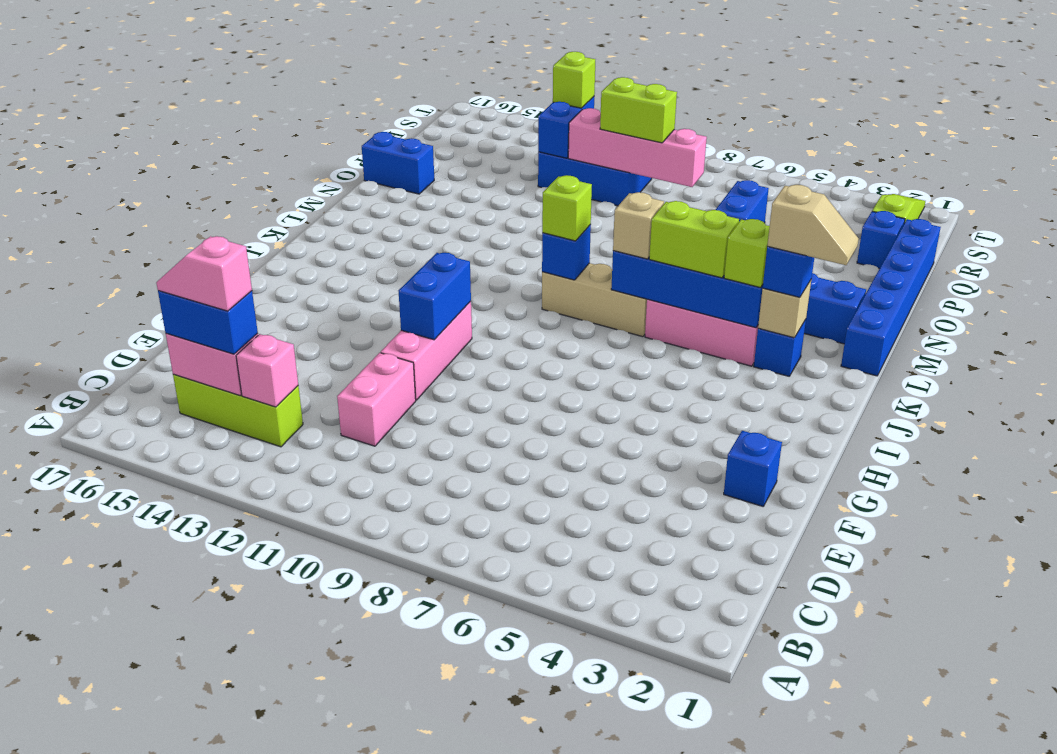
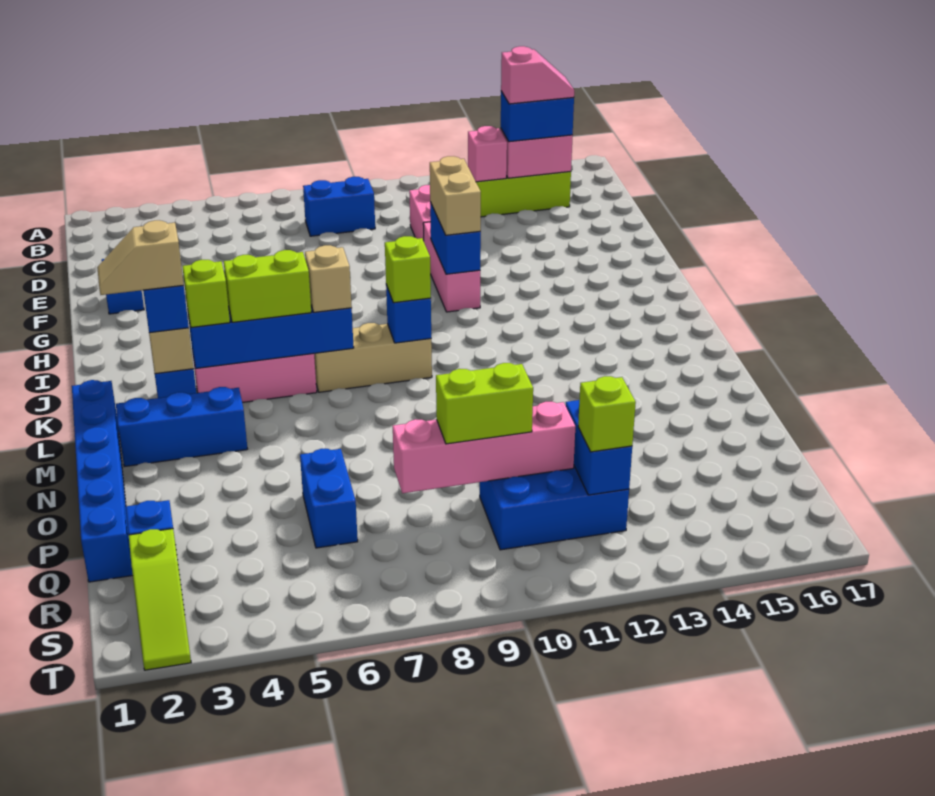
none -> tan 1x2 brick [430,156,481,235]
blue 1x2 brick [362,132,434,194] -> blue 1x2 brick moved to [303,177,375,236]

